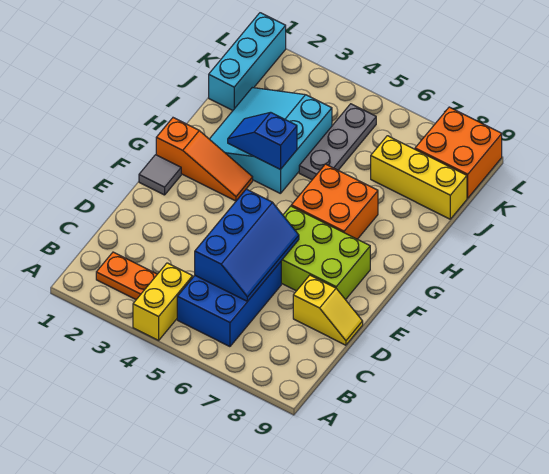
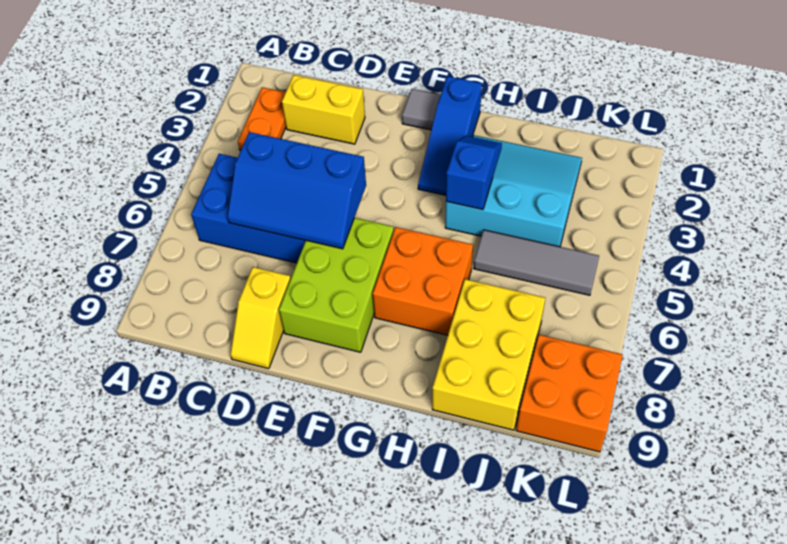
yellow 1x2 brick [133,263,193,340] -> yellow 1x2 brick moved to [282,75,365,144]
orange 1x3 slope [156,118,253,201] -> blue 1x3 slope [418,76,482,195]
grey 1x3 plate [299,104,376,180] -> grey 1x3 tile [474,230,599,295]
cyan 1x3 brick [209,13,286,110] -> none
yellow 1x3 brick [371,136,467,219] -> yellow 2x3 brick [432,279,545,430]

